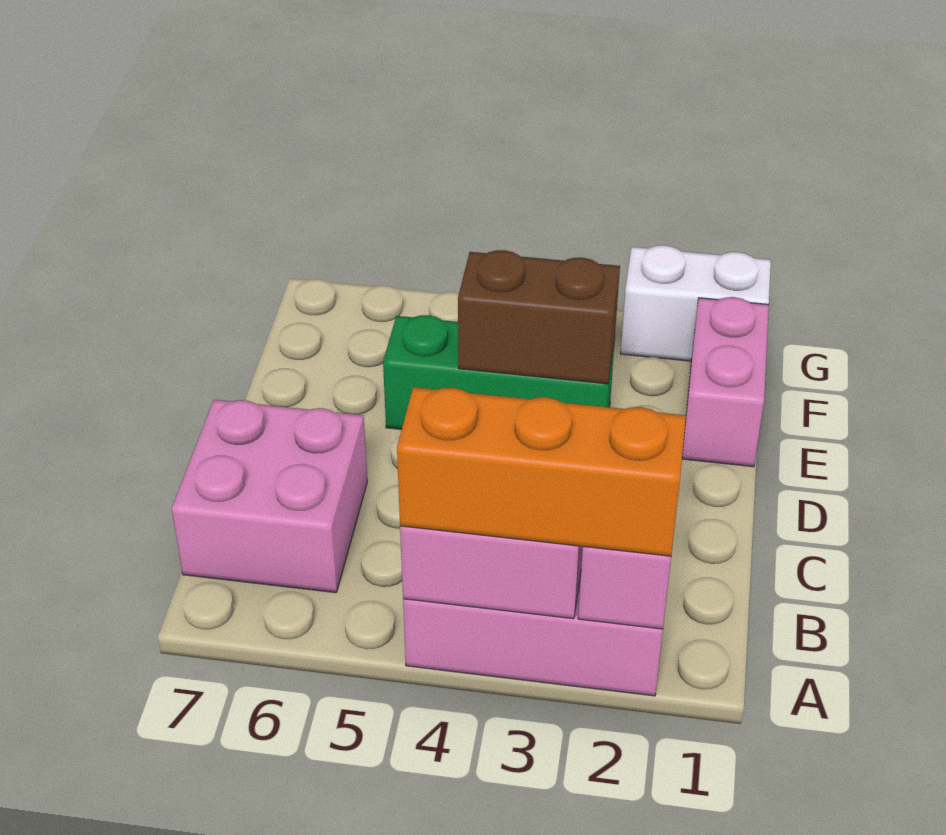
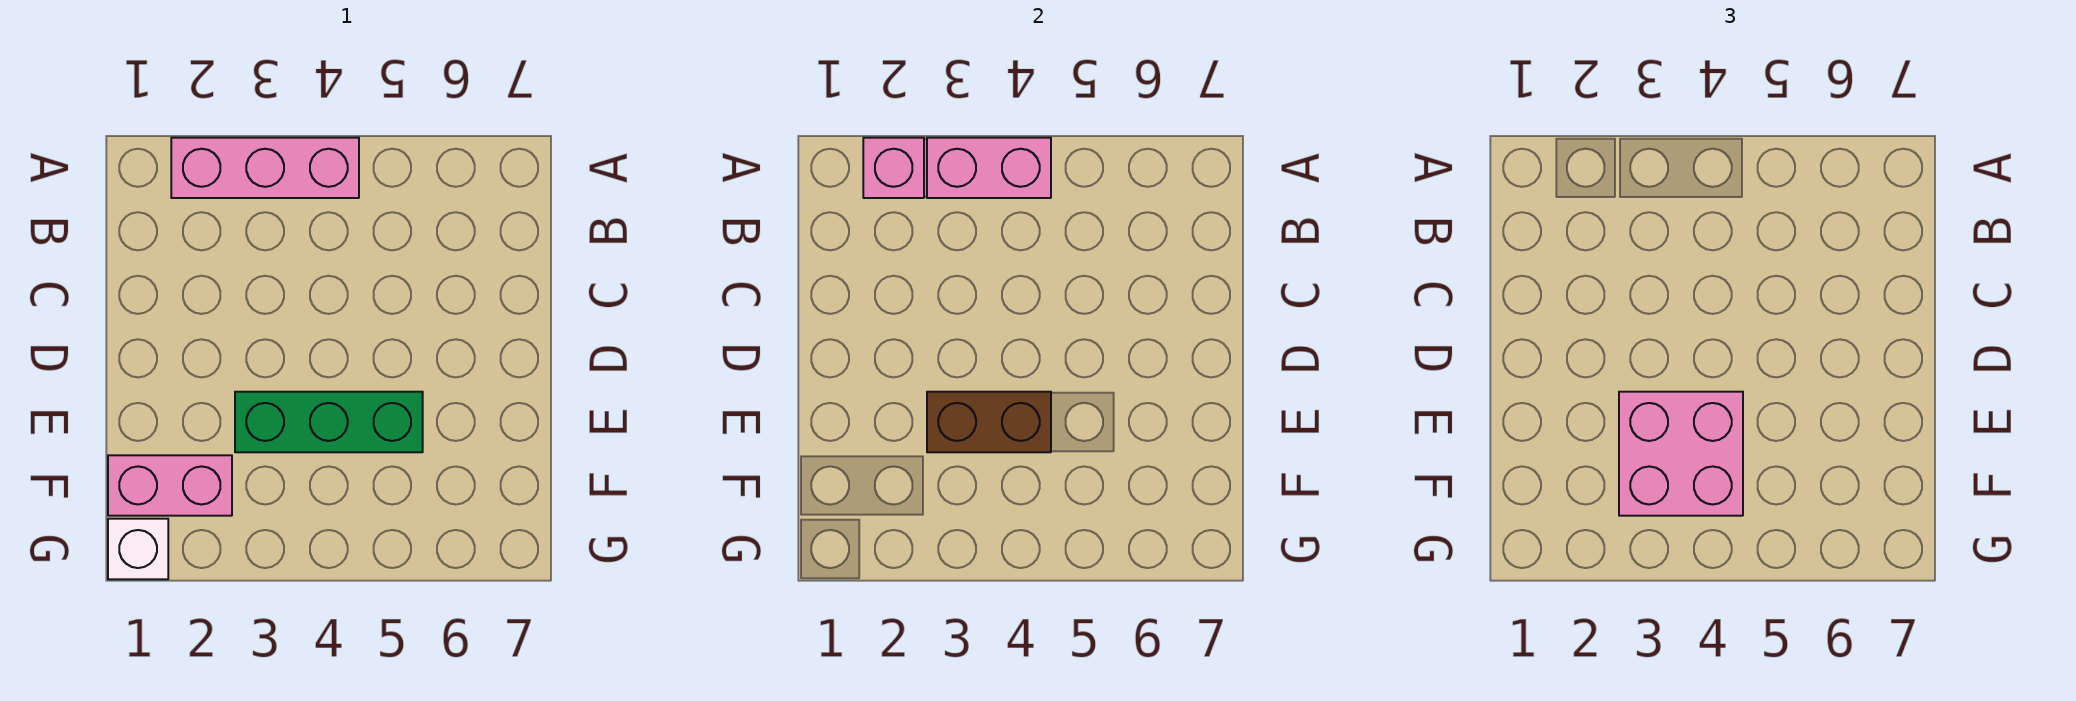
orange 1x3 brick [397,387,686,556] -> none
pink 2x2 brick [172,400,367,593] -> pink 2x2 brick moved to [1619,392,1743,516]
pink 1x2 brick [682,297,769,467] -> pink 1x2 brick turned to [108,455,232,516]
white 1x2 brick [621,245,771,361] -> white 1x1 brick [108,519,168,579]

